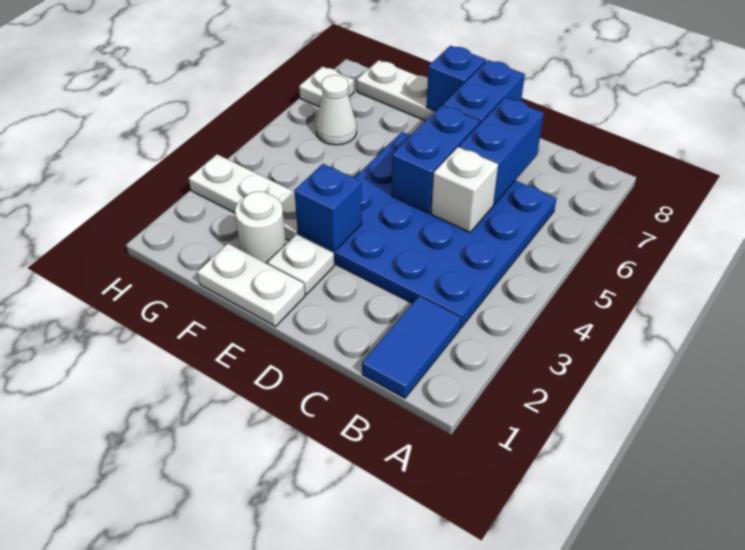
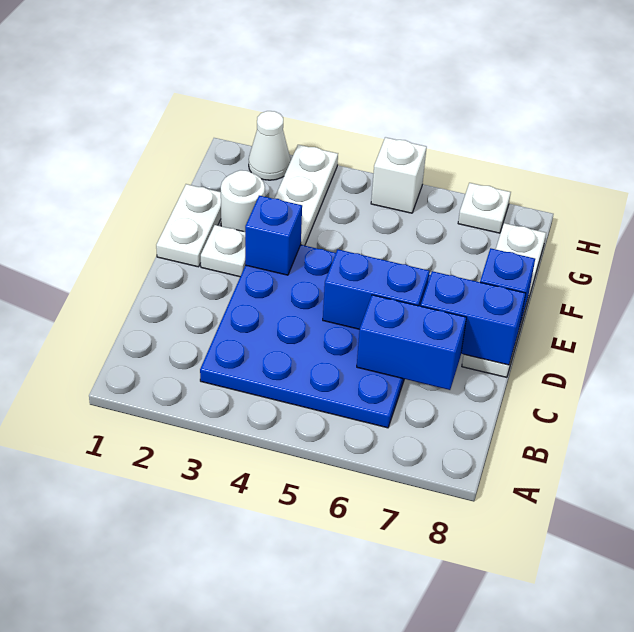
blue 1x2 tile [362,296,461,398] -> none
white 1x1 brick [431,147,498,232] -> white 1x1 brick moved to [371,137,427,213]
white 1x1 cone [316,75,357,145] -> white 1x1 cone moved to [249,111,291,180]

